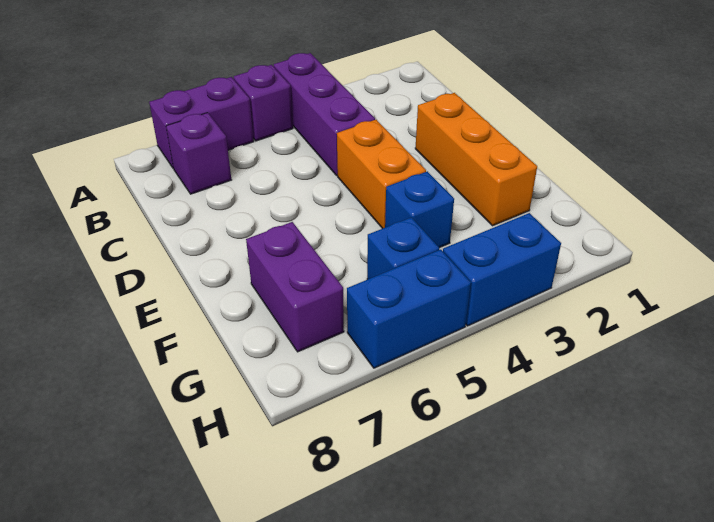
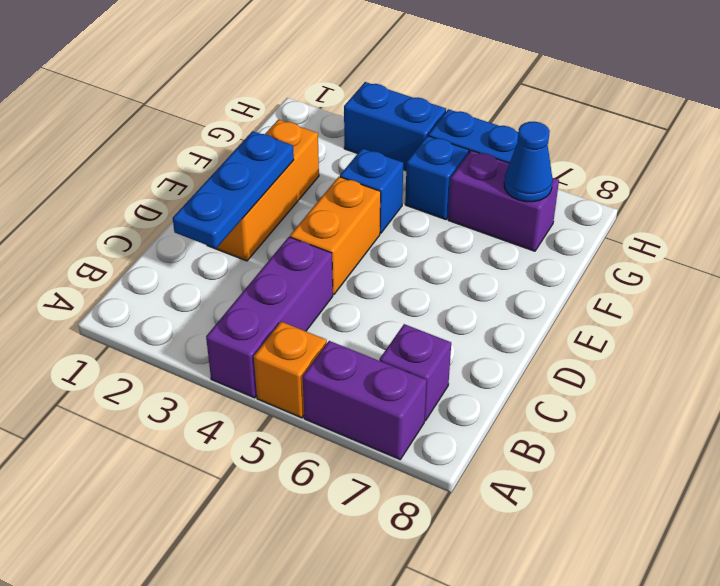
purple 1x1 brick [234,65,293,141] -> orange 1x1 brick [254,322,327,418]
none -> blue 1x3 plate [173,131,294,248]
purple 1x2 brick [246,222,344,352] -> purple 1x2 brick turned to [448,150,559,251]
none -> blue 1x1 cone [504,122,553,202]

